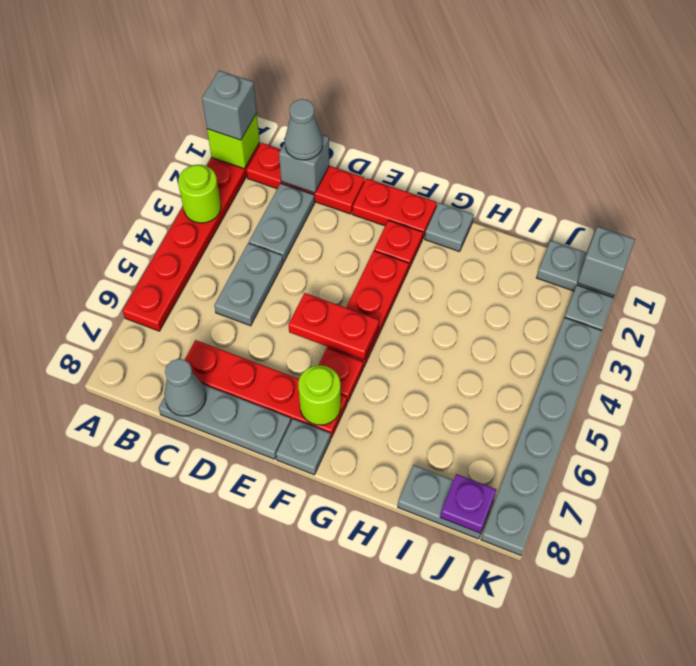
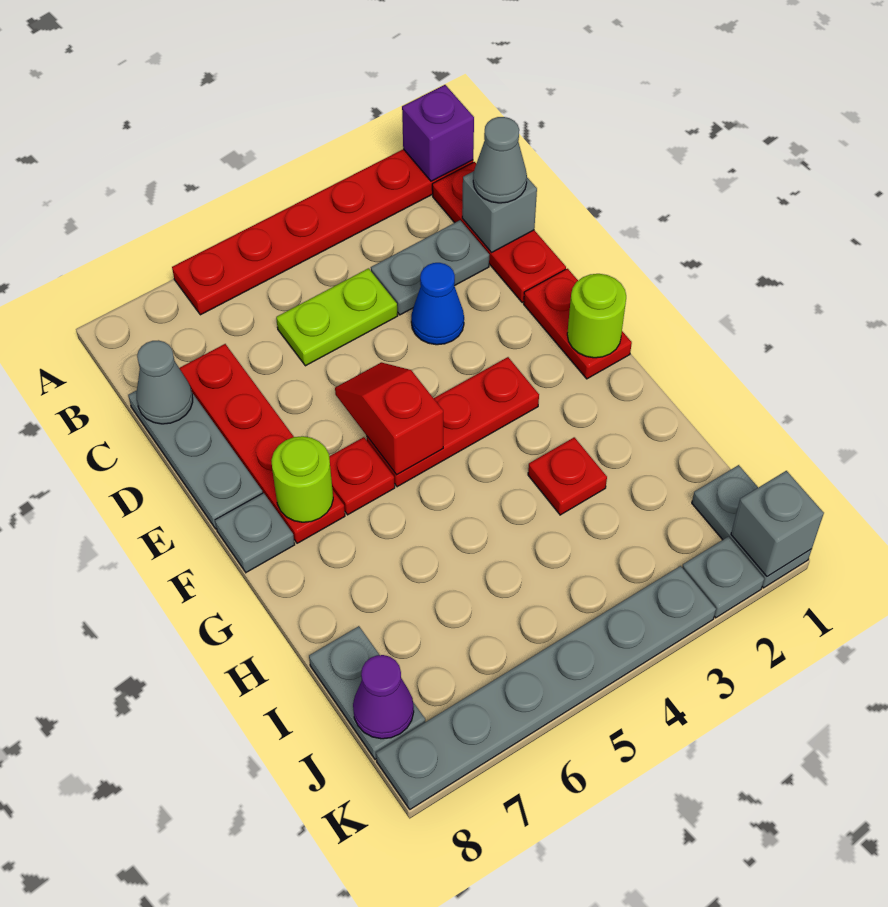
lime 1x1 brick [207,114,260,169] -> purple 1x1 brick [402,85,474,181]
grey 1x1 brick [202,71,257,140] -> none
lime 1x1 round brick [178,165,221,223] -> lime 1x1 round brick moved to [567,274,626,358]
grey 1x2 plate [214,243,283,326] -> lime 1x2 plate [276,268,398,366]
none -> blue 1x1 cone [411,263,464,345]
red 1x2 plate [288,293,379,360] -> red 1x2 slope [335,362,443,475]
red 1x1 plate [374,220,423,270] -> red 1x1 plate moved to [528,437,607,515]
grey 1x1 plate [425,203,474,252] -> none
purple 1x1 plate [440,474,496,533] -> purple 1x1 cone [353,655,414,739]

